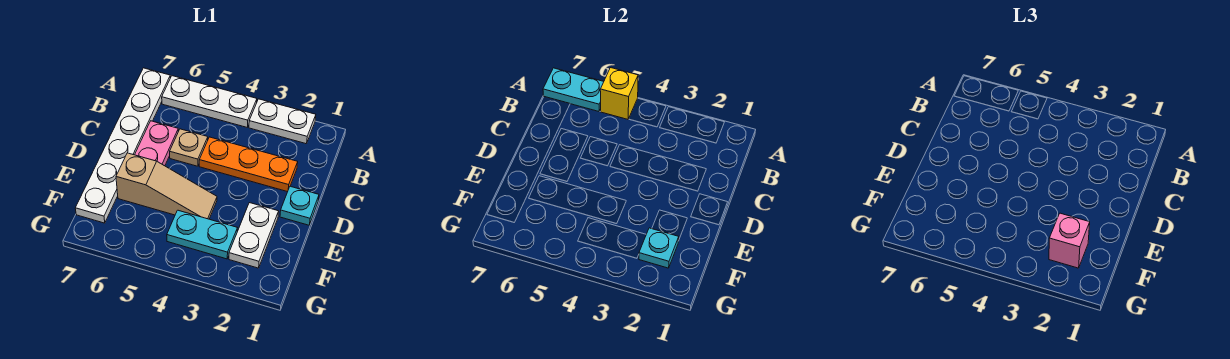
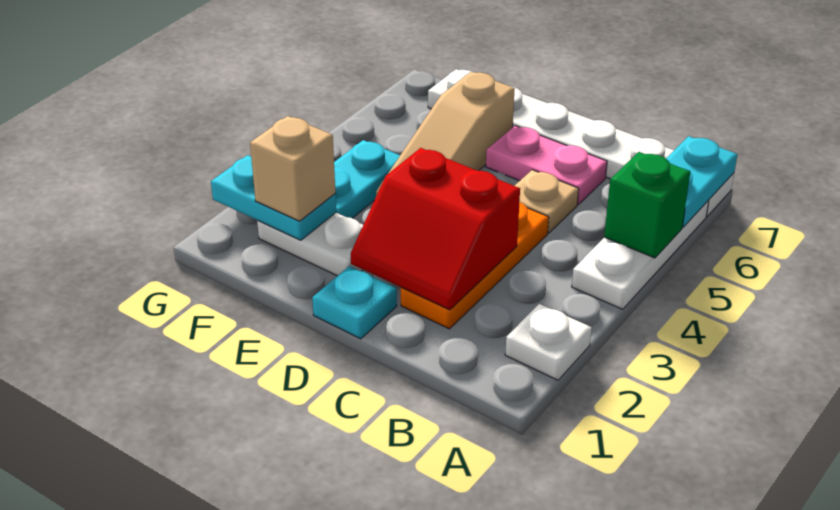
white 1x2 plate [249,99,316,144] -> white 1x1 plate [505,304,592,380]
yellow 1x1 brick [600,68,638,119] -> green 1x1 brick [604,152,690,258]
none -> red 2x2 slope [351,148,520,310]
cyan 1x1 plate [639,228,679,268] -> cyan 1x2 plate [211,155,336,240]
pink 1x1 brick [1049,213,1090,268] -> tan 1x1 brick [250,116,335,221]

